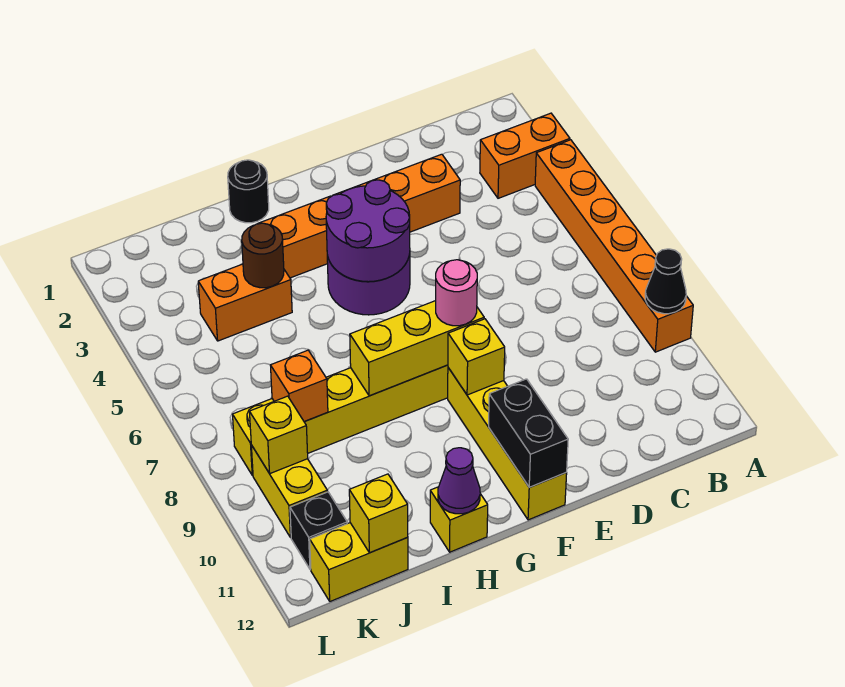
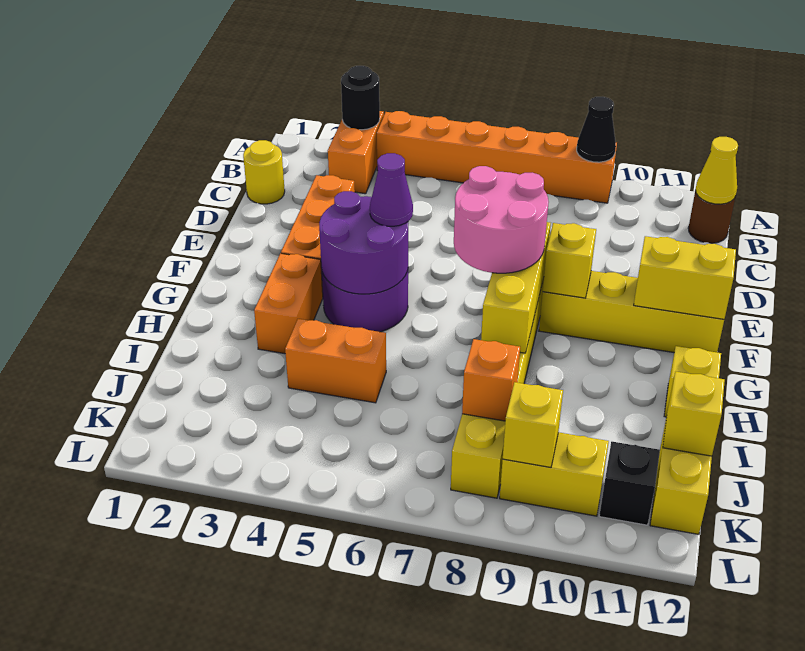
none -> yellow 1x1 cone [696,137,738,204]
none -> yellow 1x1 round brick [243,140,285,204]
pink 1x1 round brick [436,260,477,326] -> pink 2x2 round brick [454,166,549,273]
black 1x2 brick [489,379,568,487] -> yellow 1x2 brick [634,236,736,319]
black 1x1 round brick [228,160,269,223] -> black 1x1 round brick moved to [341,66,380,130]
purple 1x1 cone [438,448,480,514] -> purple 1x1 cone moved to [370,153,413,226]
orange 1x2 brick [198,264,292,341] -> orange 1x2 brick turned to [285,319,386,403]
brown 1x1 round brick [242,223,284,288] -> brown 1x1 round brick moved to [688,190,735,243]

